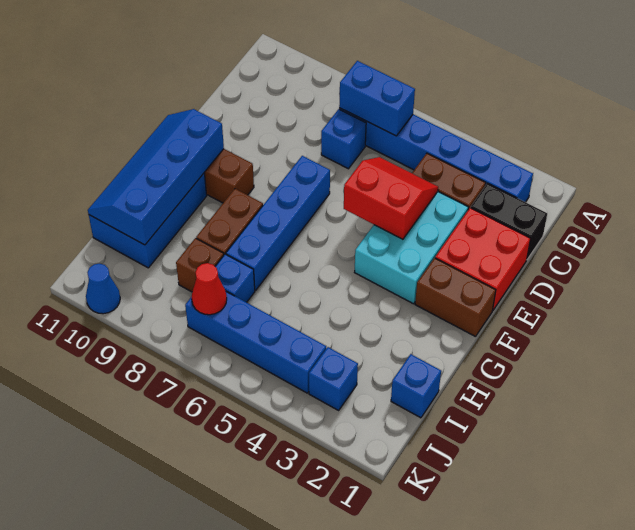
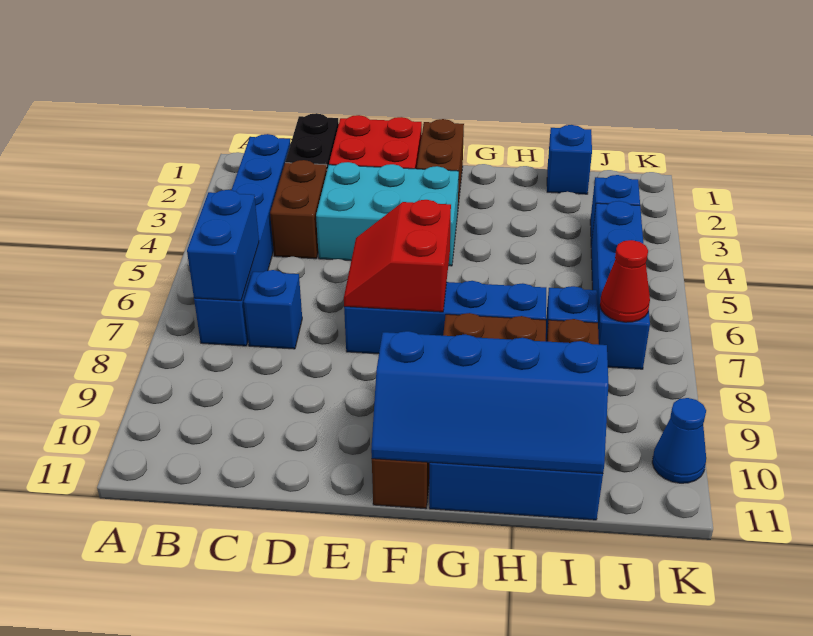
red 2x2 slope [344,157,438,239] -> red 2x2 slope moved to [344,200,451,312]

